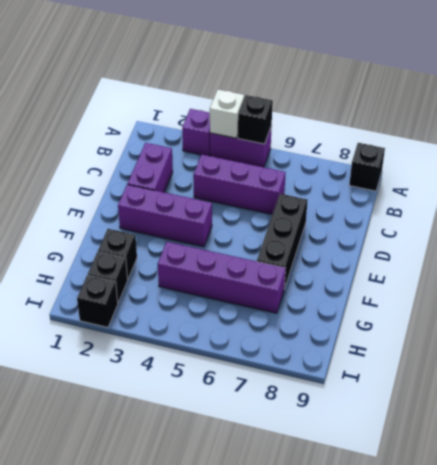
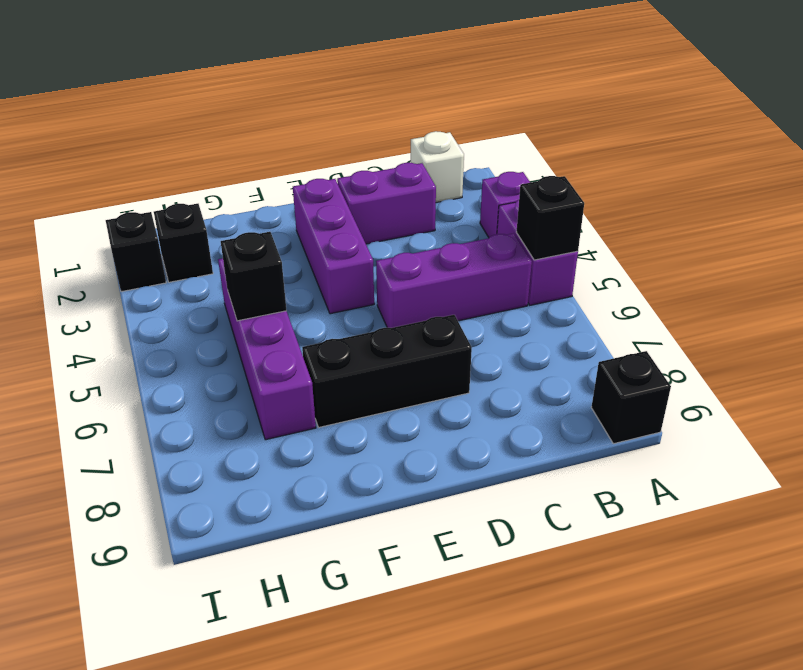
white 1x1 brick [210,90,244,138] -> white 1x1 brick moved to [411,131,464,203]
purple 1x3 brick [193,154,286,214] -> purple 1x3 brick turned to [376,233,532,328]
black 1x1 brick [98,229,137,279] -> black 1x1 brick moved to [221,232,287,321]

